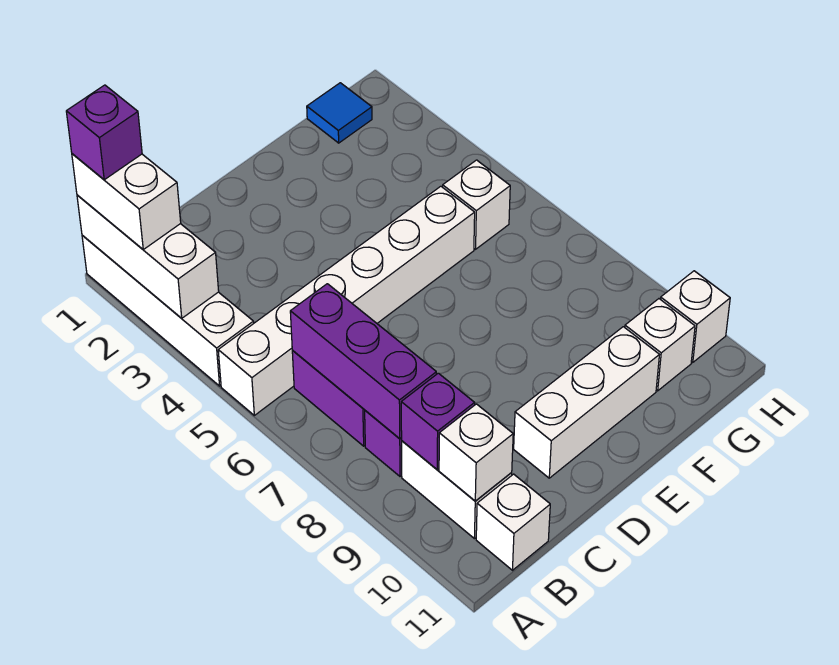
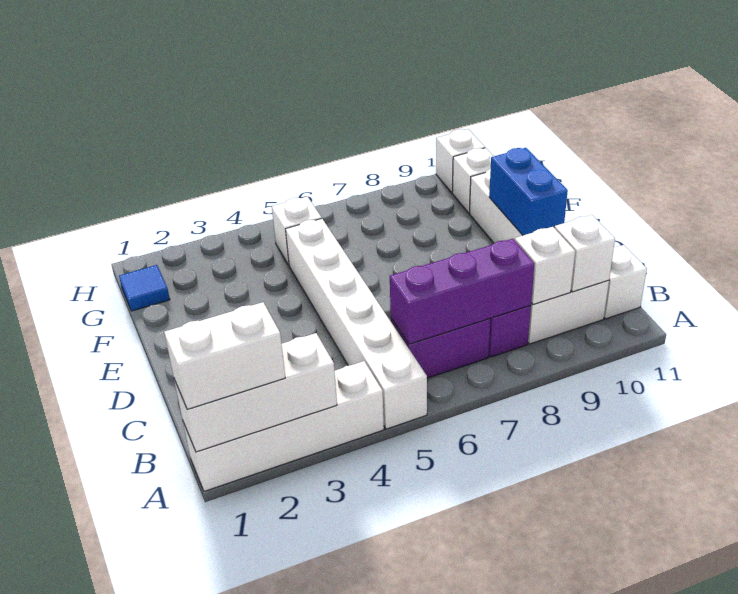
purple 1x1 brick [66,85,142,180] -> none
purple 1x1 brick [401,373,475,469] -> white 1x1 brick [515,227,575,304]
none -> blue 1x2 brick [489,148,568,235]

